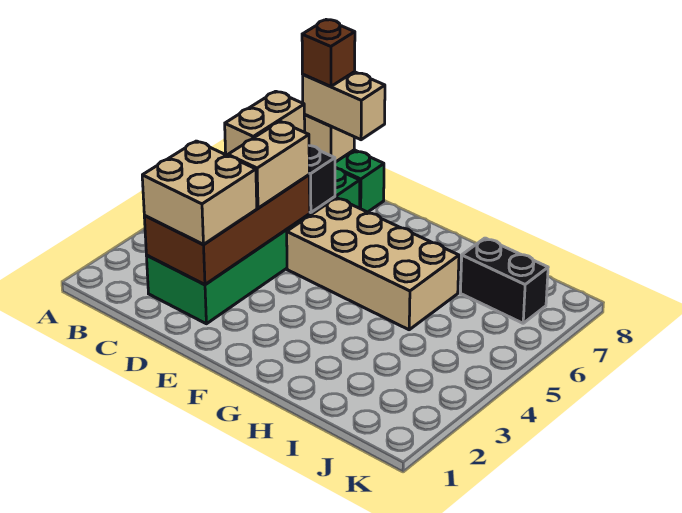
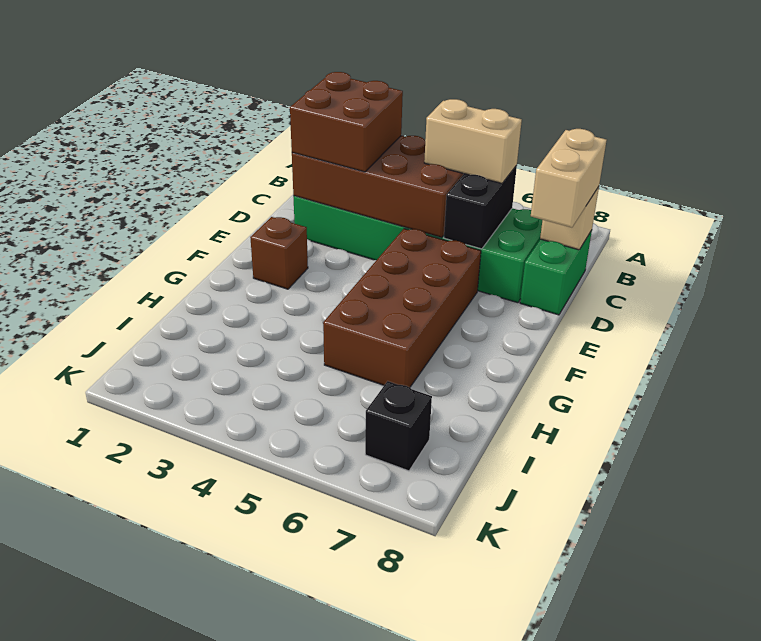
tan 2x2 brick [142,141,257,244] -> brown 2x2 brick [290,72,403,172]
brown 1x1 brick [302,20,355,87] -> brown 1x1 brick moved to [250,217,308,289]
tan 1x2 brick [228,121,309,208] -> none
tan 2x4 brick [287,198,459,330] -> brown 2x4 brick [323,229,481,387]
black 1x2 brick [460,238,548,323] -> black 1x1 brick [365,381,432,471]

